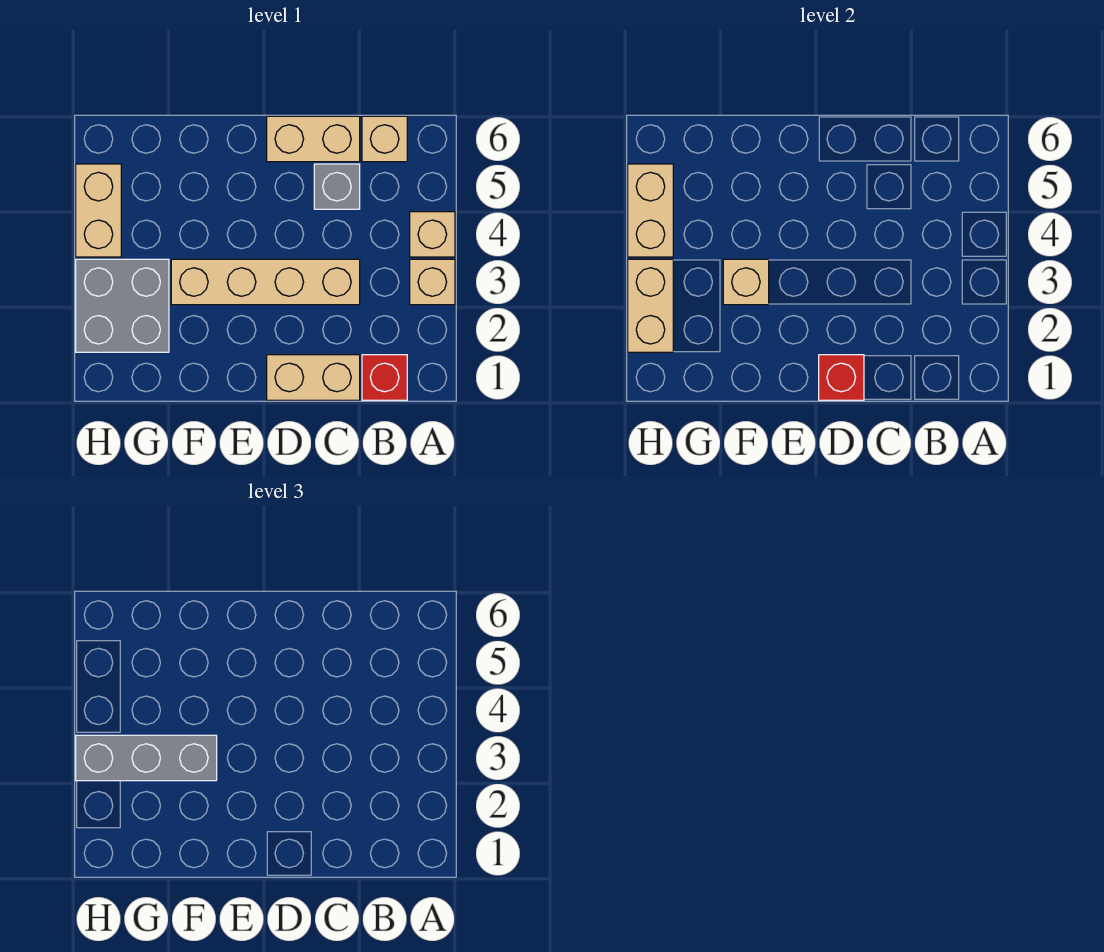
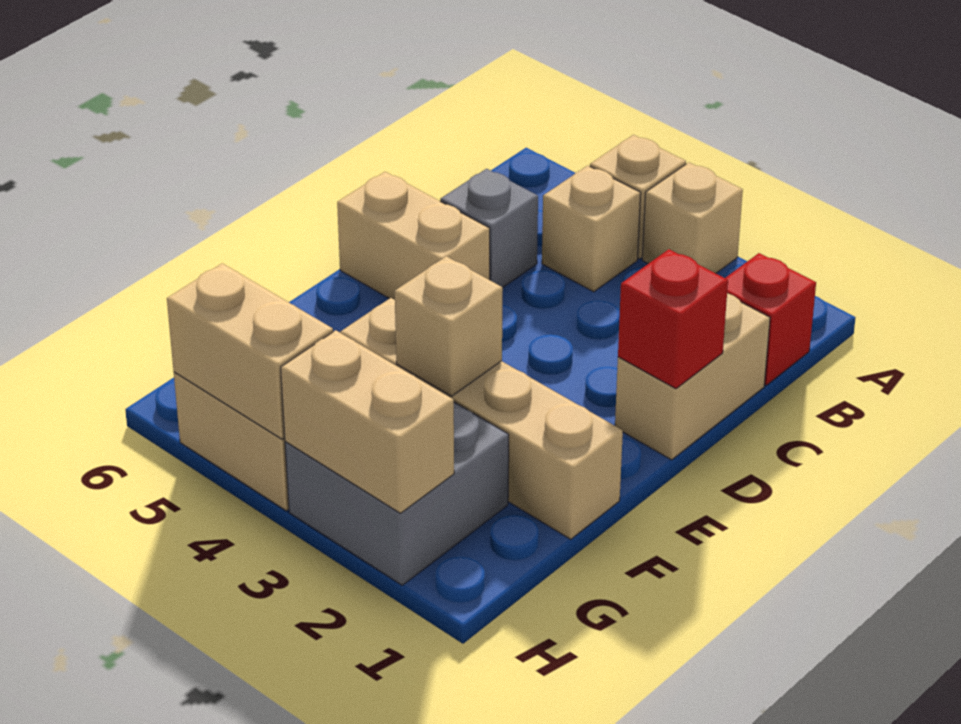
tan 1x1 brick [362,116,407,162] -> tan 1x1 brick moved to [542,166,641,292]
tan 1x4 brick [171,259,360,305] -> tan 1x4 brick turned to [340,298,623,539]
tan 1x2 brick [267,116,360,162] -> tan 1x2 brick turned to [337,172,490,300]
grey 1x3 brick [76,735,217,781] -> none

